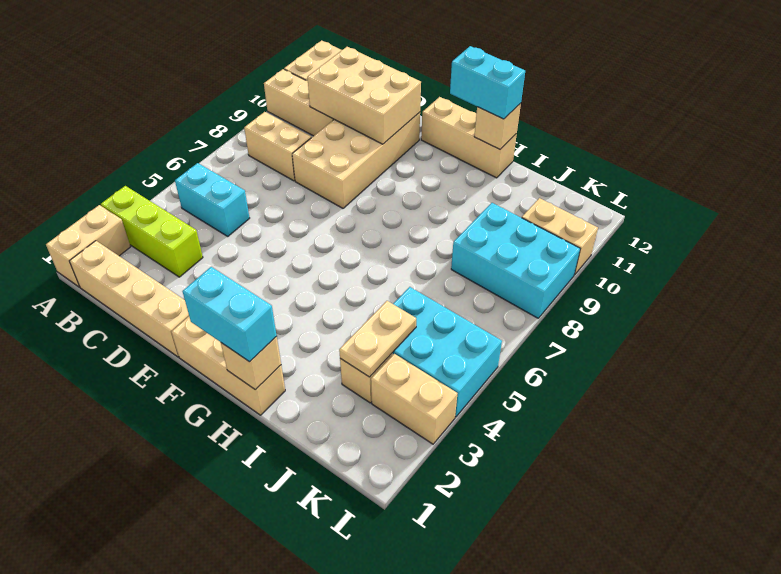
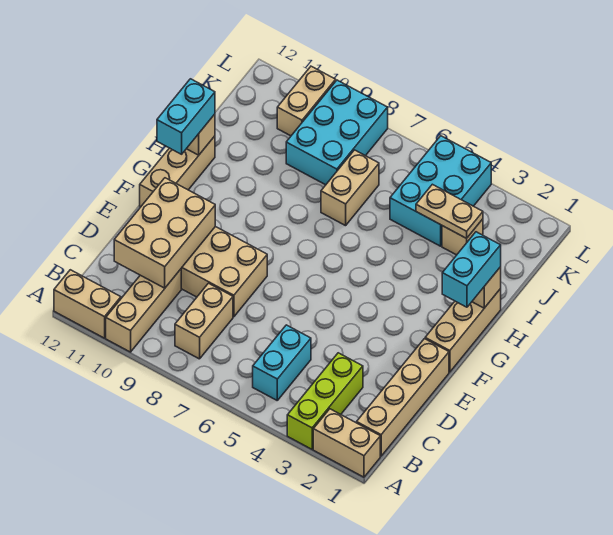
tan 1x2 brick [371,354,458,444] -> tan 1x2 brick moved to [321,150,379,226]

